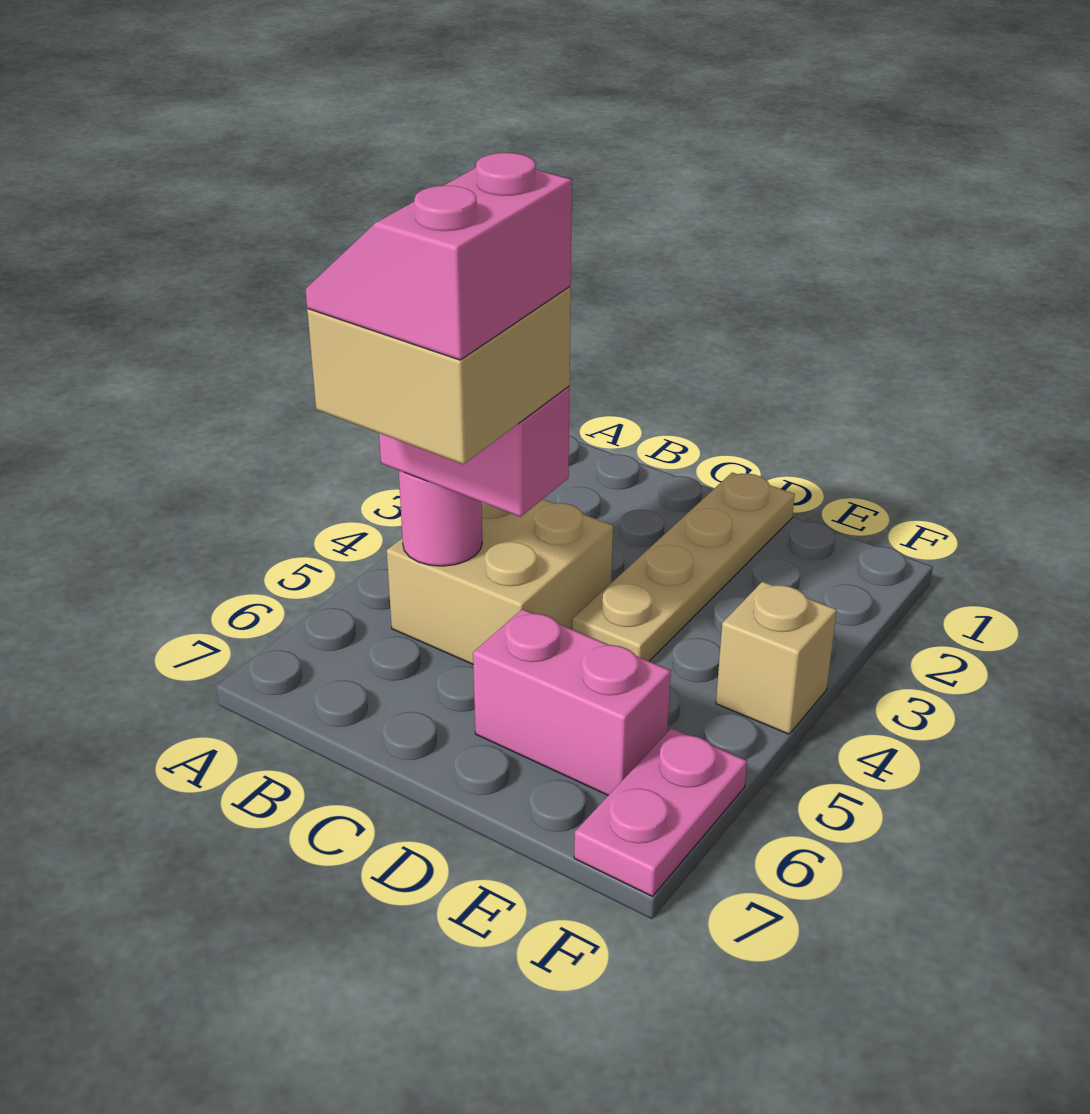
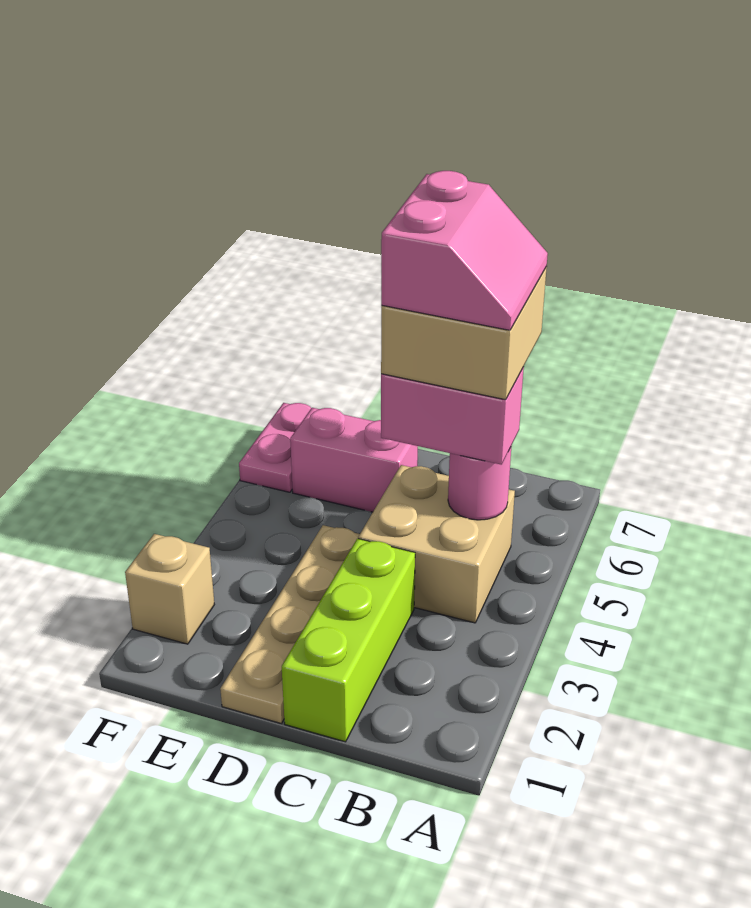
none -> lime 1x3 brick [282,539,415,742]
tan 1x1 brick [716,582,837,734] -> tan 1x1 brick moved to [125,534,214,644]

